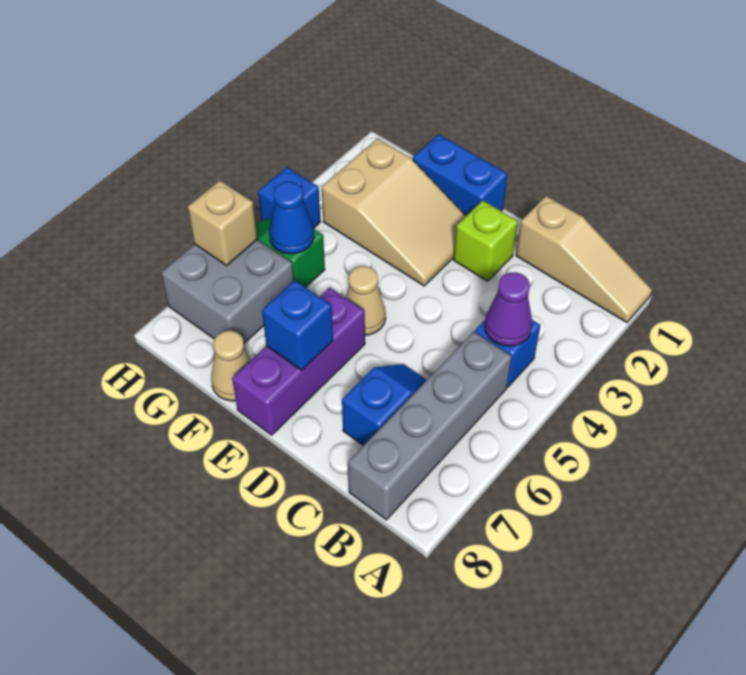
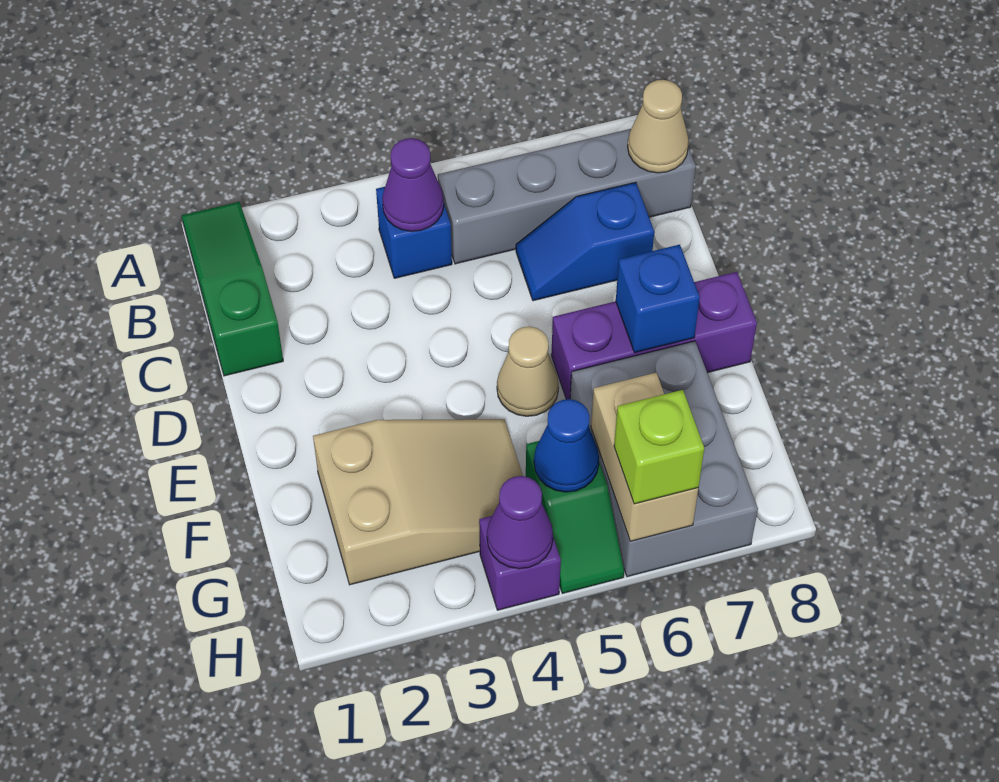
tan 1x3 slope [516,196,652,322] -> green 1x3 slope [182,202,283,376]
lime 1x1 brick [454,200,518,281] -> lime 1x1 brick moved to [614,390,704,504]
blue 1x2 brick [413,134,507,216] -> none
tan 2x3 slope [322,138,466,286] -> tan 2x3 slope turned to [313,419,523,585]
tan 1x1 cone [211,331,251,401] -> tan 1x1 cone moved to [628,80,689,173]
grey 2x2 brick [161,240,294,343] -> grey 2x3 brick [570,341,758,577]
blue 1x1 brick [258,167,320,228] -> purple 1x1 brick [479,516,561,610]
none -> purple 1x1 cone [487,476,553,569]
tan 1x1 brick [188,180,257,265] -> tan 1x2 brick [591,373,698,541]

